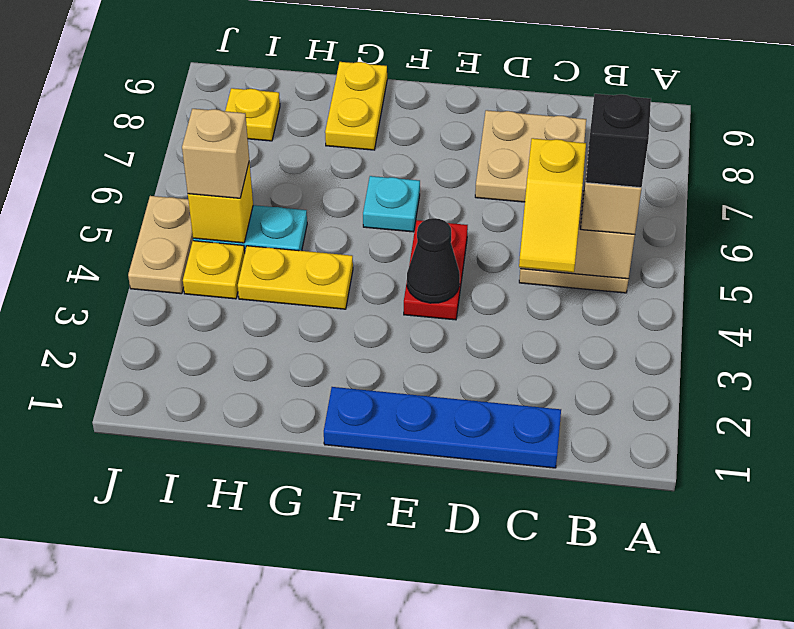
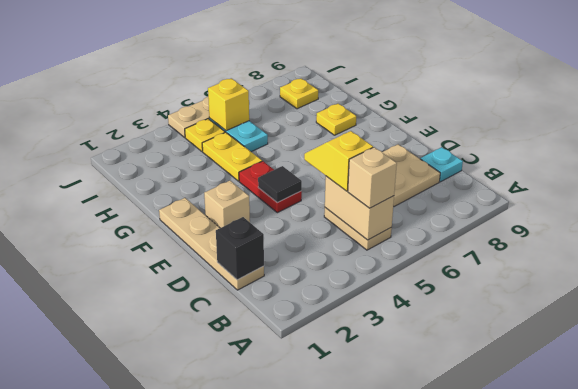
black 1x1 brick [586,94,651,188] -> black 1x1 brick moved to [216,217,264,280]
blue 1x4 plate [324,387,561,468] -> tan 1x4 plate [159,198,264,290]
yellow 1x2 slope [519,138,586,272] -> yellow 1x2 slope turned to [304,131,373,191]
red 1x2 plate [404,220,468,320] -> red 1x2 plate turned to [239,161,302,213]
black 1x1 cone [407,218,460,303] -> black 1x1 tile [258,166,302,203]
cyan 1x1 plate [363,176,420,232] -> cyan 1x1 plate moved to [420,147,463,182]
yellow 1x2 plate [325,62,387,150] -> yellow 1x1 plate [316,104,356,135]
tan 1x1 brick [182,109,249,198] -> tan 1x1 brick moved to [204,181,250,228]

